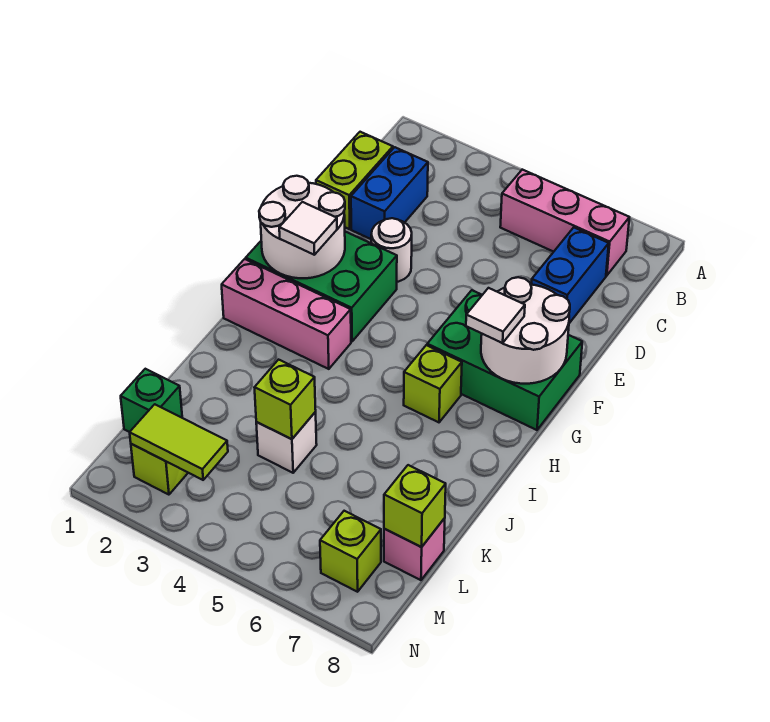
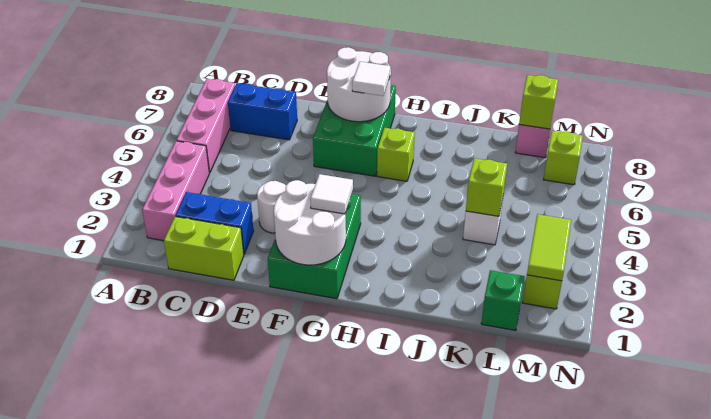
pink 1x3 brick [222,259,351,369] -> pink 1x3 brick moved to [142,141,209,241]

